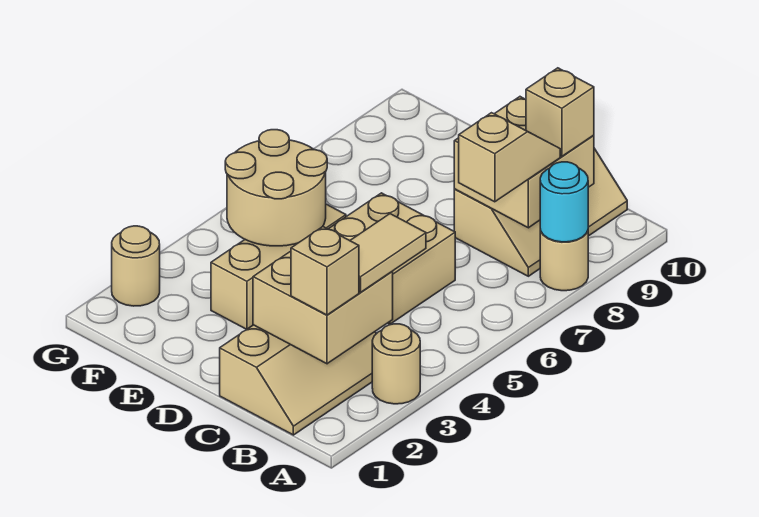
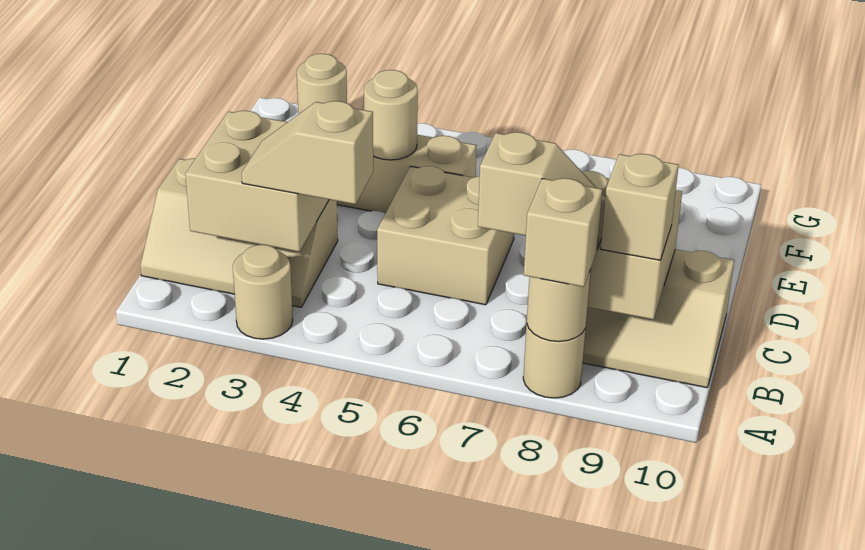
cyan 1x1 round brick [540,162,588,242] -> tan 1x1 round brick [527,270,591,342]
tan 1x1 brick [291,227,359,315] -> tan 1x1 brick moved to [524,178,602,287]
tan 1x2 tile [350,214,426,292] -> tan 1x2 slope [242,101,373,204]
tan 2x2 round brick [225,130,327,246] -> tan 1x1 round brick [364,70,418,160]

